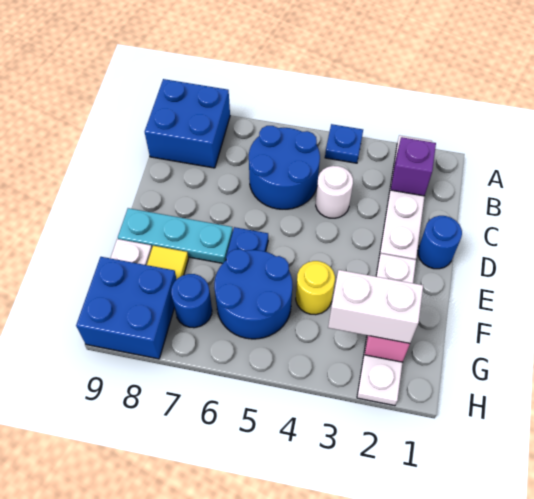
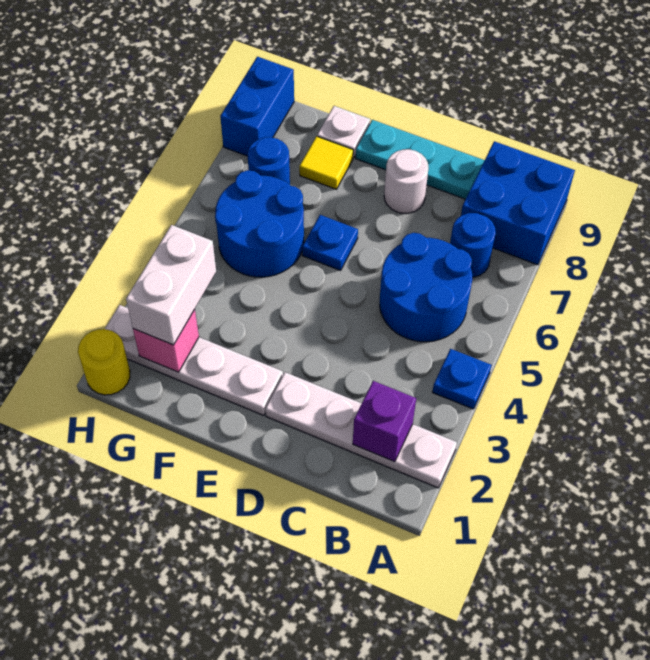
white 1x1 round brick [316,166,353,218] -> white 1x1 round brick moved to [384,149,428,213]
blue 1x1 round brick [418,216,462,269] -> blue 1x1 round brick moved to [450,213,496,277]
cyan 1x3 plate [118,208,233,263] -> cyan 1x3 plate turned to [356,120,485,199]
yellow 1x1 round brick [296,261,335,315] -> yellow 1x1 round brick moved to [78,329,130,395]
blue 2x2 brick [76,257,177,359] -> blue 1x2 brick [220,57,294,156]

